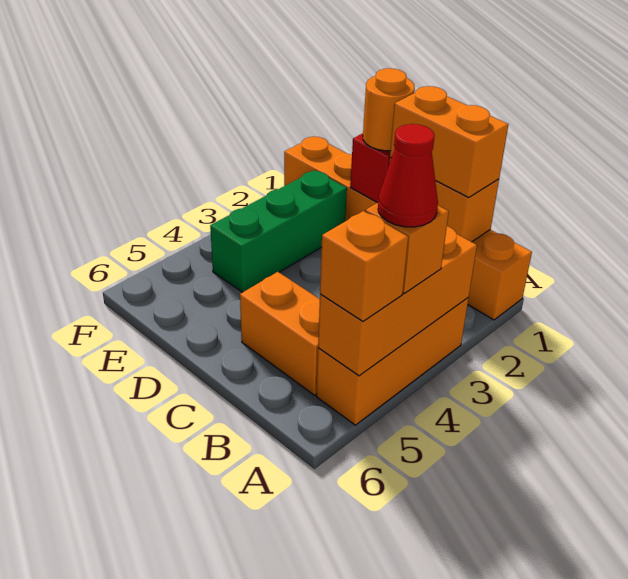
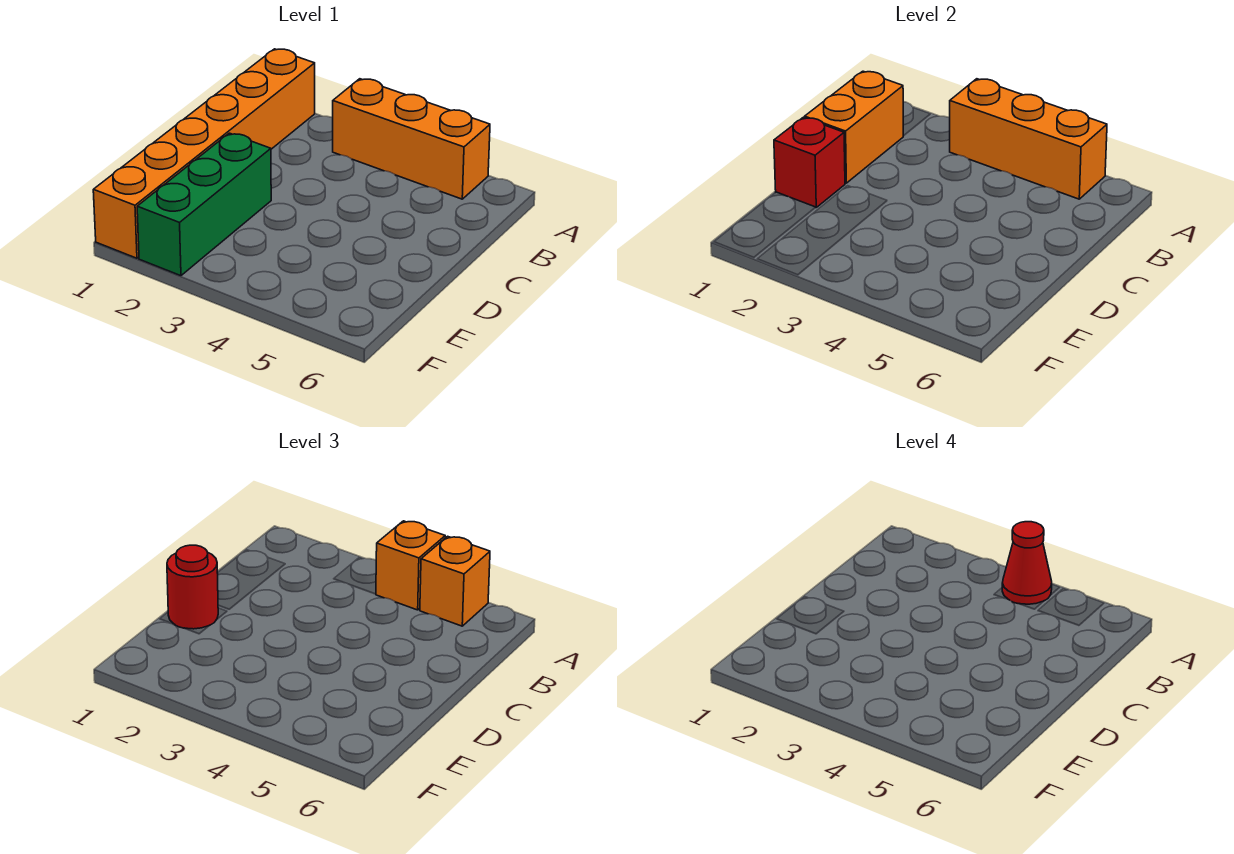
orange 1x2 brick [390,86,508,197] -> none
orange 1x2 brick [240,272,320,395] -> none
orange 1x1 round brick [363,68,415,151] -> red 1x1 round brick [167,545,218,629]
green 1x3 brick [210,170,347,292] -> green 1x3 brick turned to [137,133,271,276]

